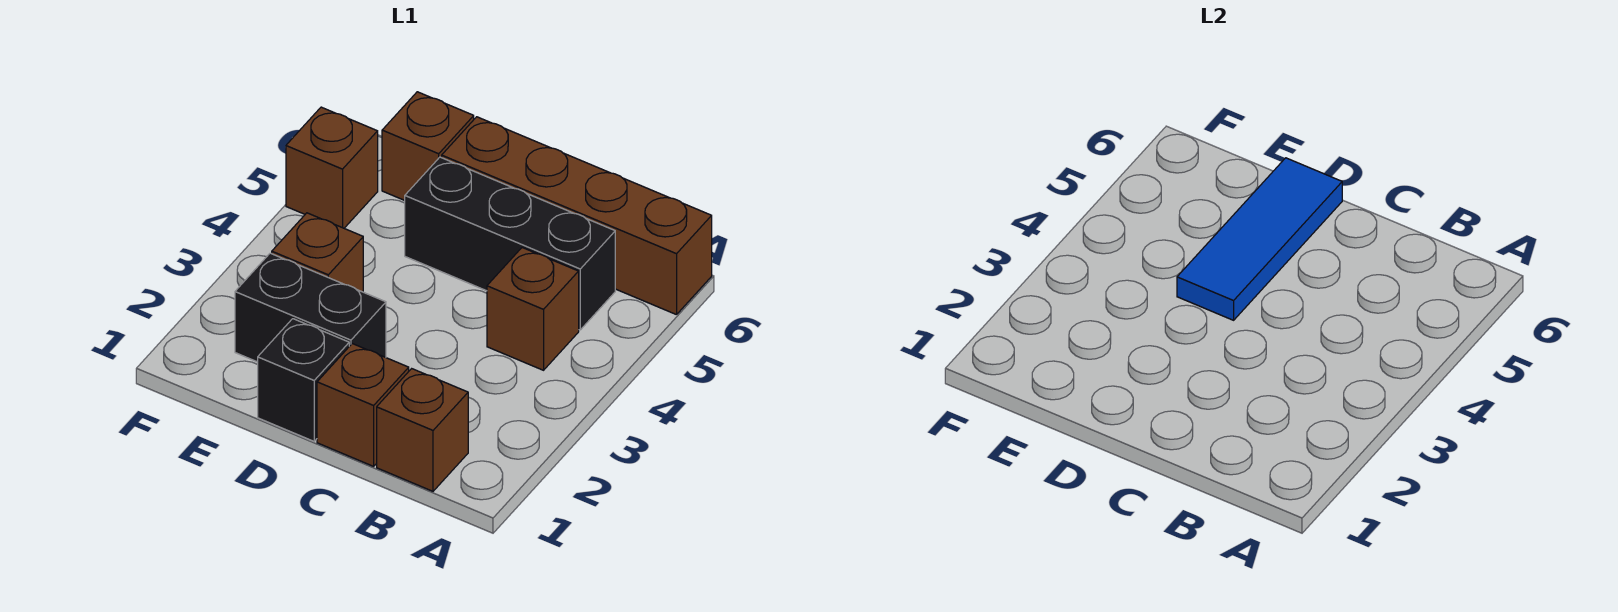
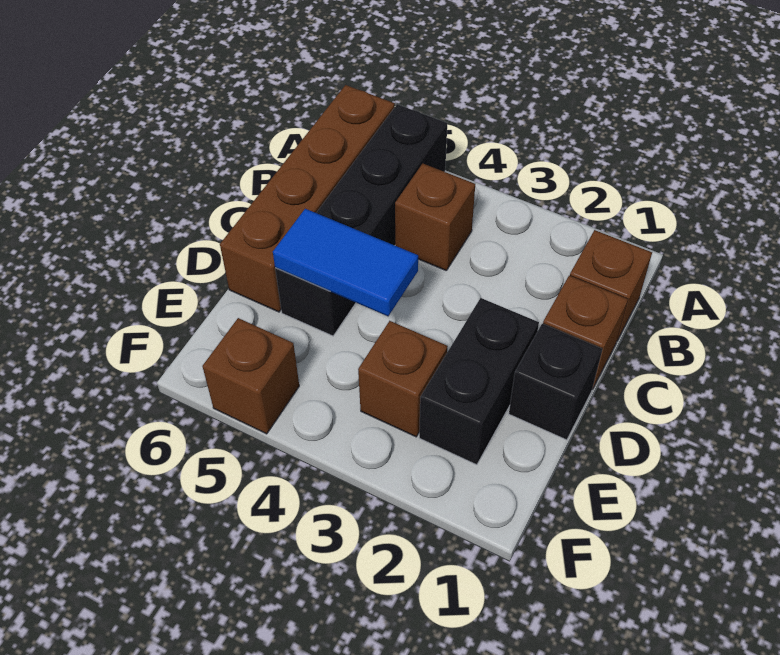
black 1x3 brick [405,157,615,330] -> black 1x4 brick [275,104,447,336]
blue 1x3 tile [1177,158,1342,320] -> blue 1x2 tile [273,209,418,316]
brown 1x1 brick [382,92,474,200] -> none

